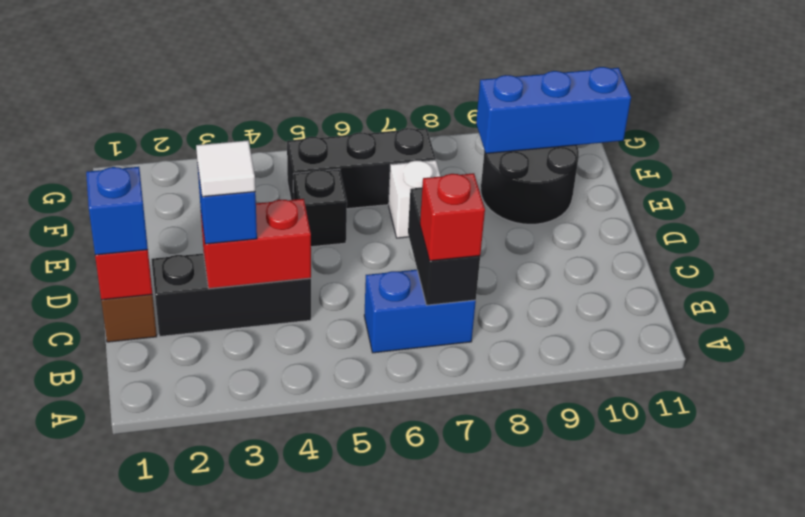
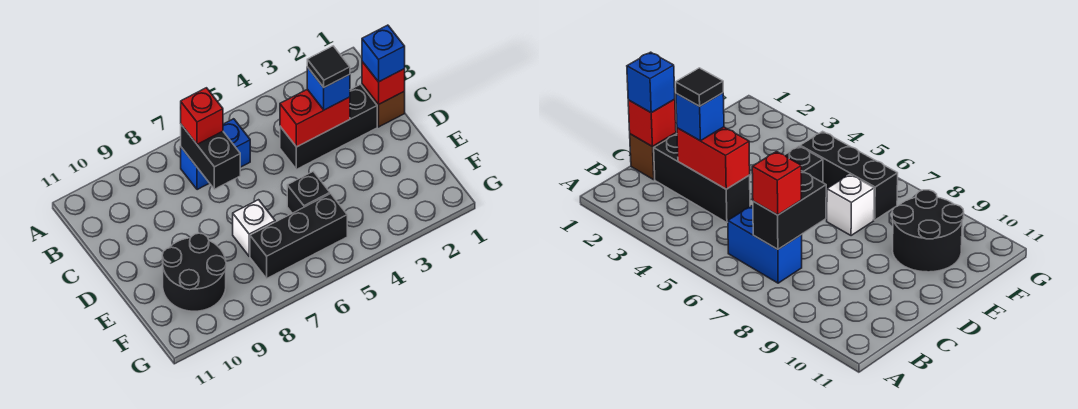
white 1x1 tile [196,140,255,197] -> black 1x1 tile [307,46,350,87]
blue 1x3 brick [476,67,631,154] -> none

